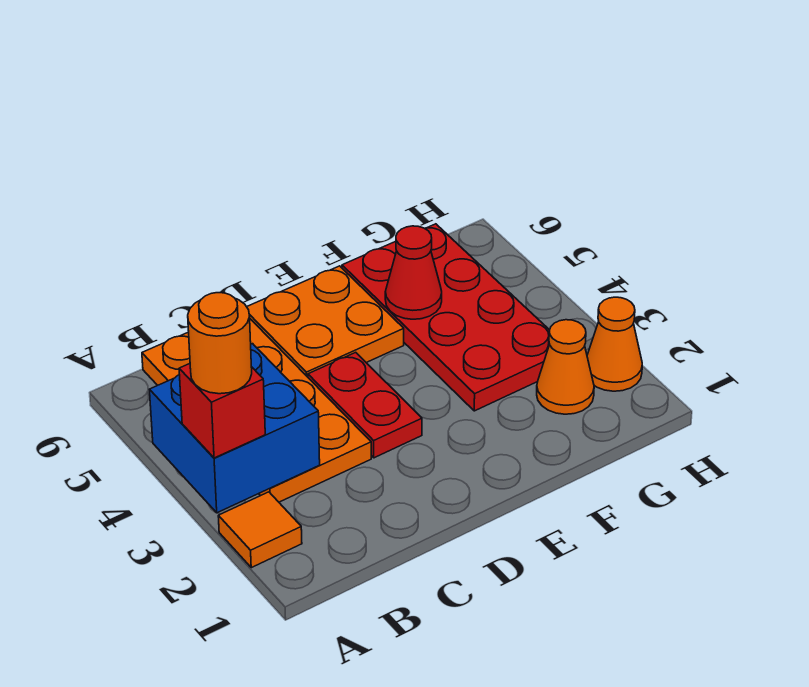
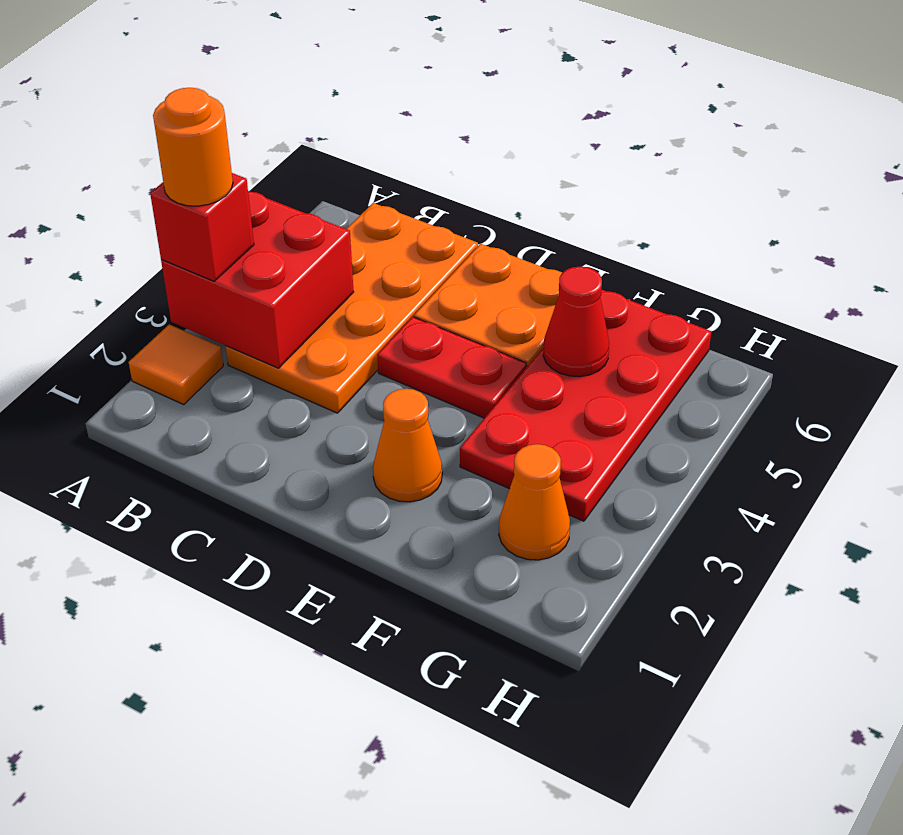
blue 2x2 brick [149,344,320,513] -> red 2x2 brick [161,191,354,368]
red 1x2 plate [308,352,422,458] -> red 1x2 plate turned to [377,317,527,418]
orange 1x1 cone [587,297,642,391] -> orange 1x1 cone moved to [373,389,442,502]

